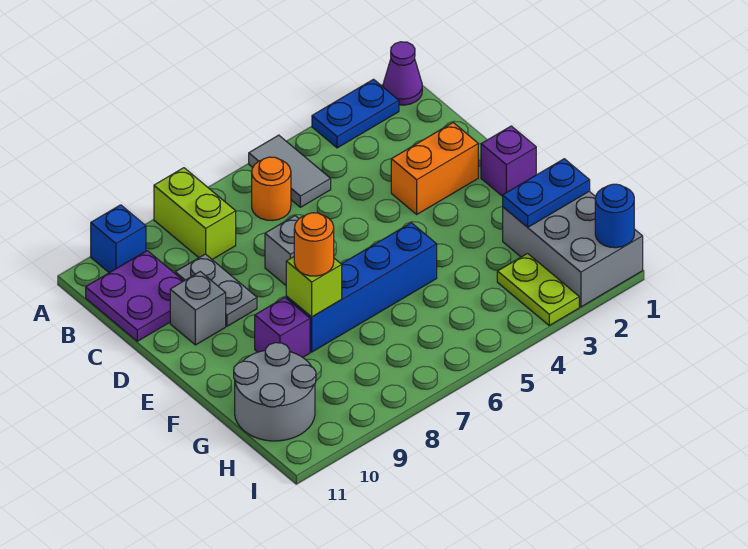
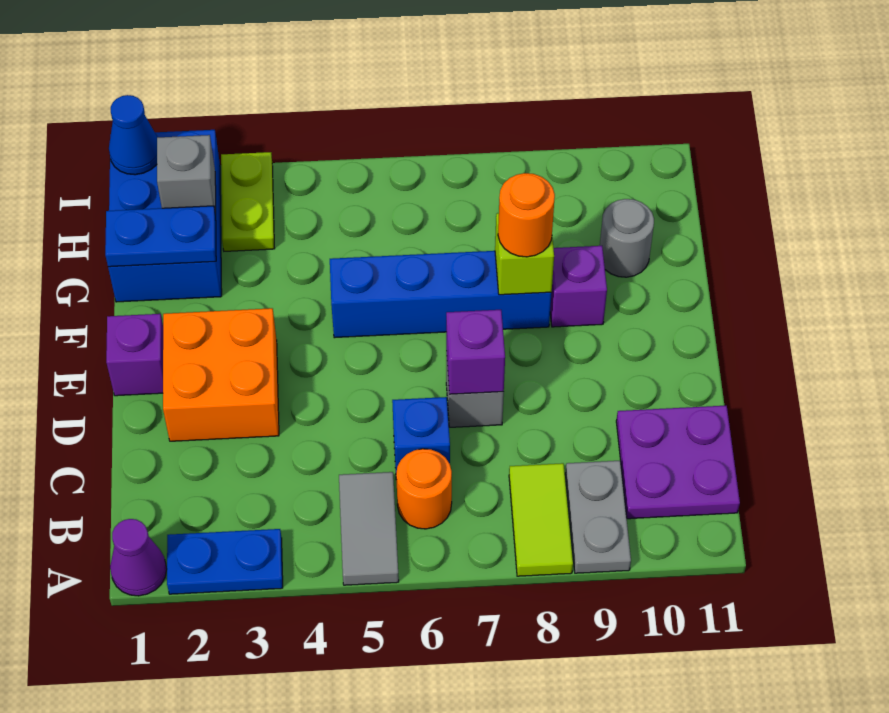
lime 1x2 brick [154,168,236,259] -> lime 1x2 tile [509,463,573,576]
blue 1x1 brick [91,205,146,273] -> blue 1x1 brick moved to [392,397,450,473]
grey 1x2 plate [175,254,257,326] -> grey 1x2 plate moved to [565,461,631,573]
orange 1x2 brick [391,123,478,214] -> orange 2x2 brick [163,308,279,441]
none -> purple 1x1 brick [446,310,505,394]
grey 1x1 brick [170,272,226,345] -> grey 1x1 brick moved to [157,135,216,215]
grey 2x3 brick [503,191,643,307] -> blue 2x3 brick [108,130,222,302]
grey 2x2 round brick [234,343,316,441] -> grey 1x1 round brick [600,199,654,277]
blue 1x1 round brick [595,184,634,248] -> blue 1x1 cone [109,95,158,175]

